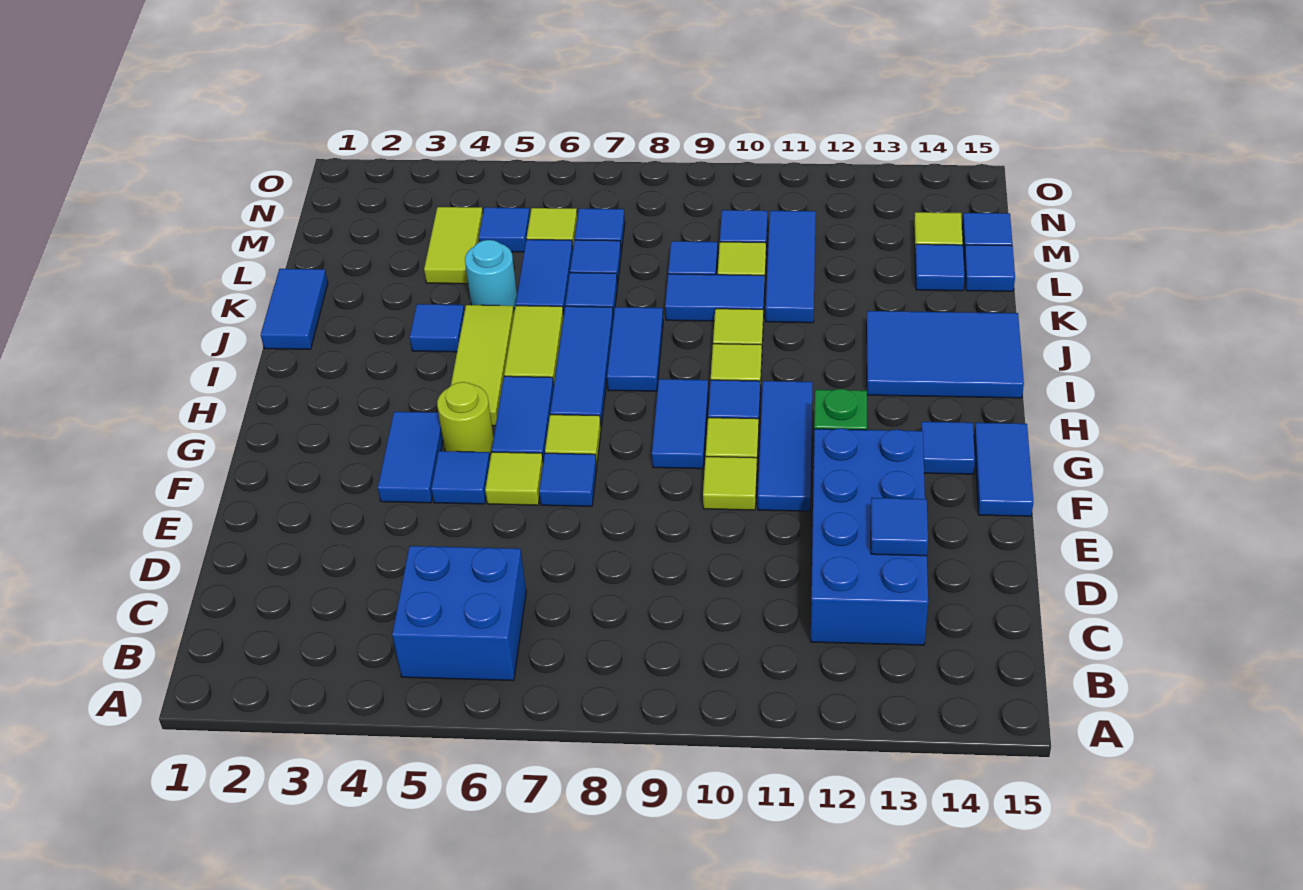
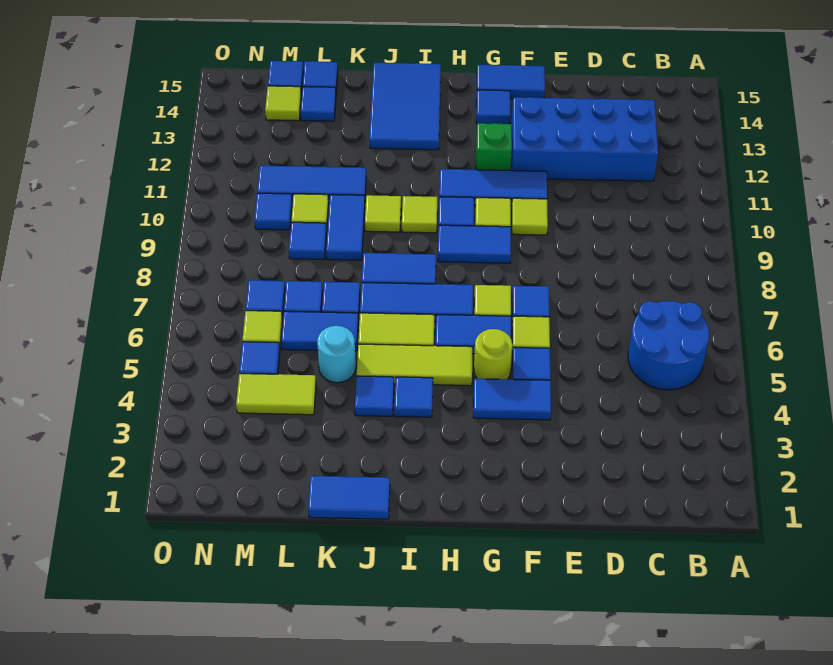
blue 2x2 brick [392,546,526,681] -> blue 2x2 round brick [628,301,709,390]
blue 1x1 tile [871,498,928,556] -> blue 1x1 tile moved to [394,377,433,417]

